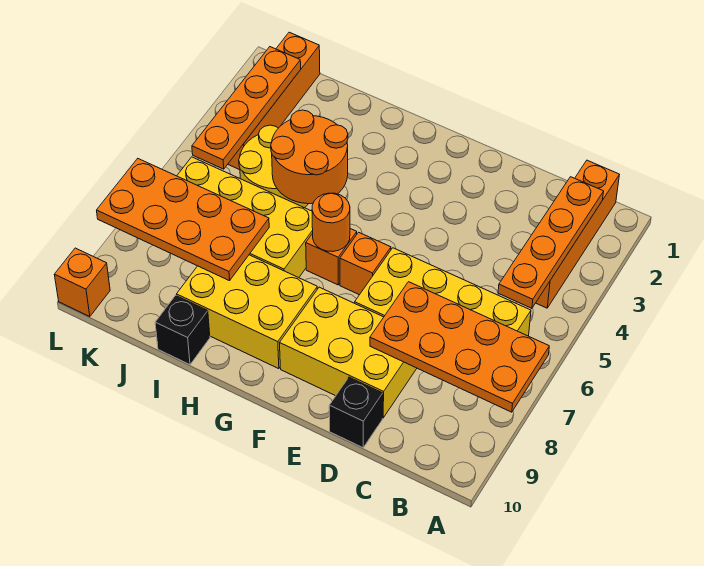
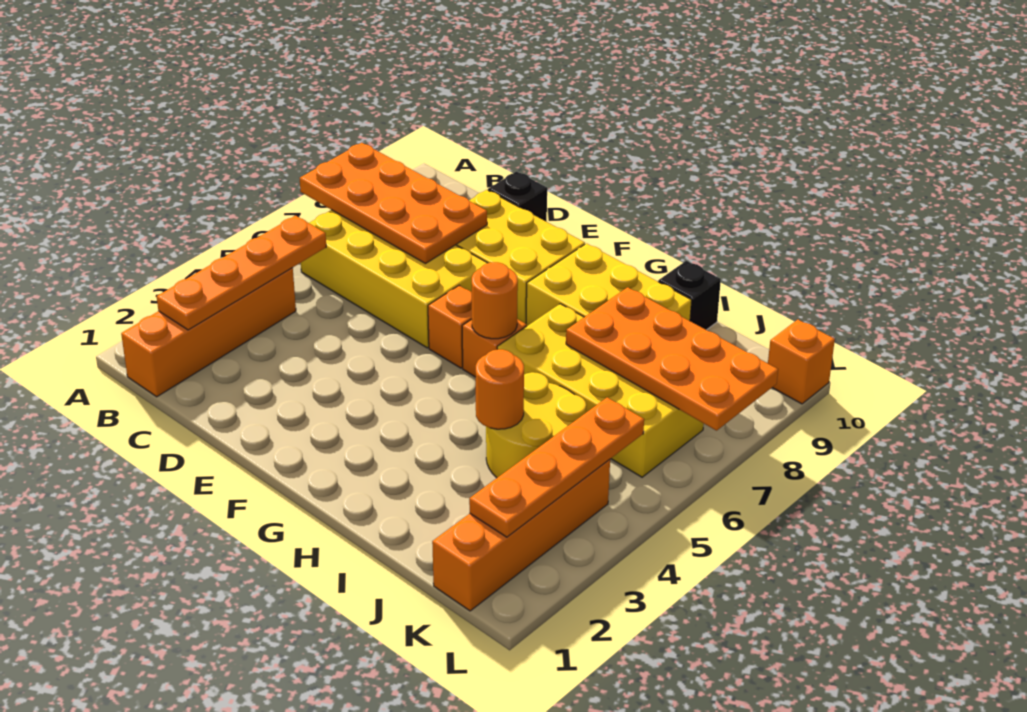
orange 2x2 round brick [271,110,348,204] -> orange 1x1 round brick [476,349,524,429]

